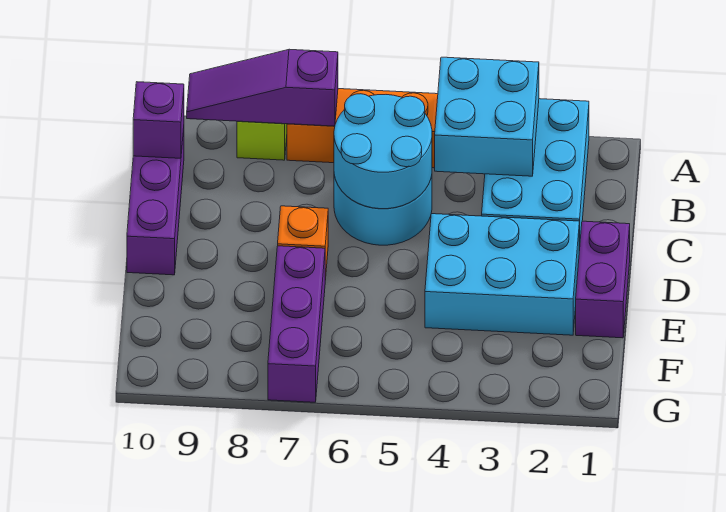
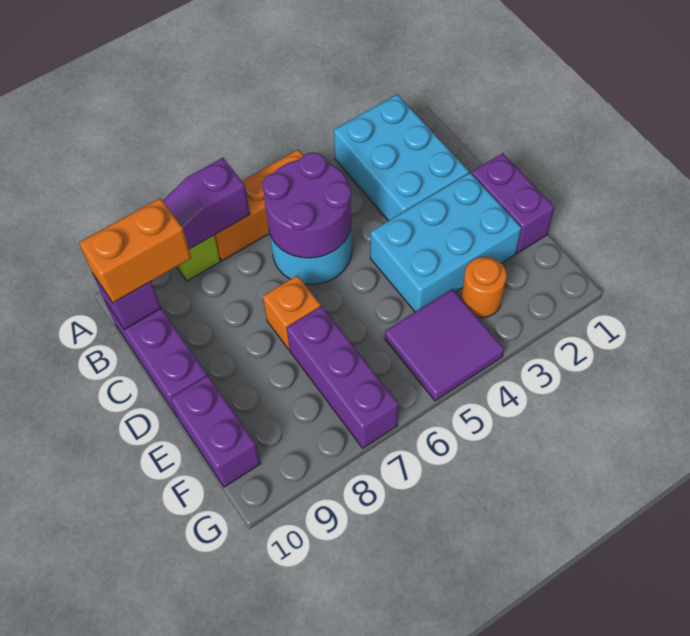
cyan 2x2 brick [435,57,539,176] -> none
cyan 2x2 round brick [334,94,432,209] -> purple 2x2 round brick [263,152,351,258]
none -> orange 1x2 brick [79,198,191,303]
none -> purple 1x2 brick [170,375,261,487]
none -> orange 1x1 round brick [461,257,507,318]
none -> purple 2x2 tile [385,289,504,401]

